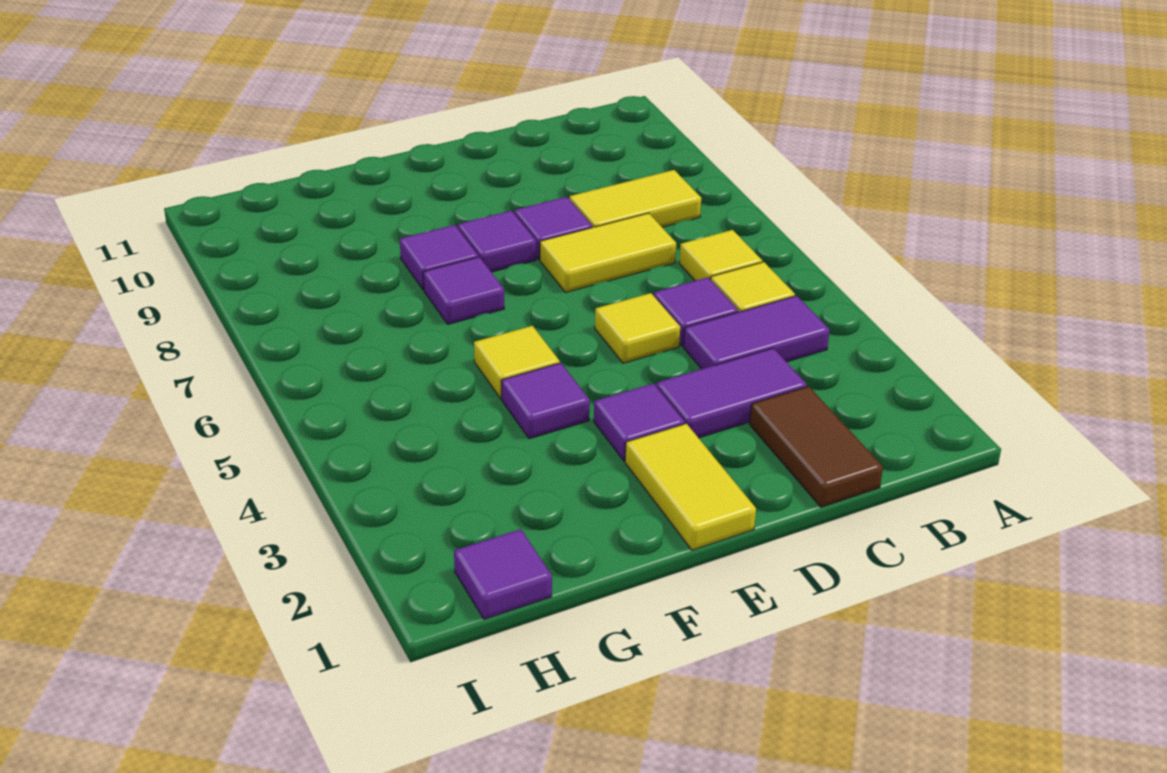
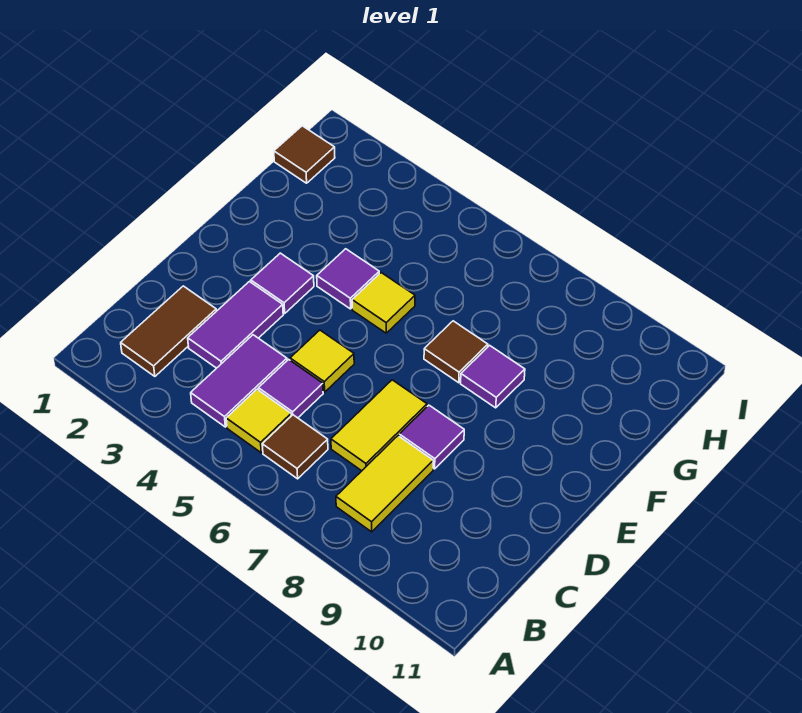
yellow 1x1 tile [679,230,762,281] -> brown 1x1 tile [262,415,328,479]
brown 1x2 tile [750,386,883,507] -> brown 1x2 tile turned to [121,286,216,376]
yellow 1x2 tile [625,424,756,550] -> none
purple 1x1 tile [458,211,536,272] -> none
purple 1x1 tile [423,257,504,324] -> brown 1x1 tile [424,321,488,383]
purple 1x1 tile [454,529,552,619] -> brown 1x1 tile [274,126,335,183]

